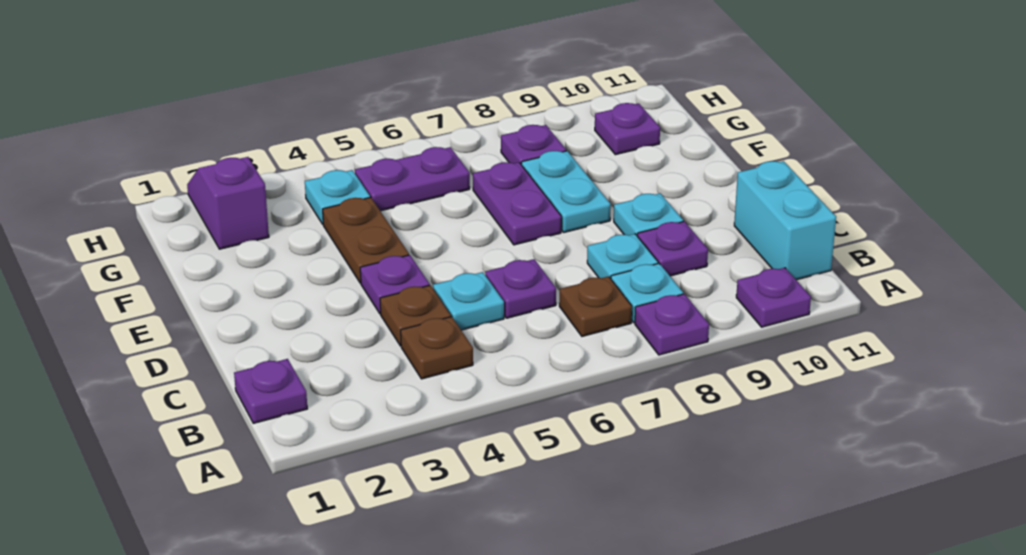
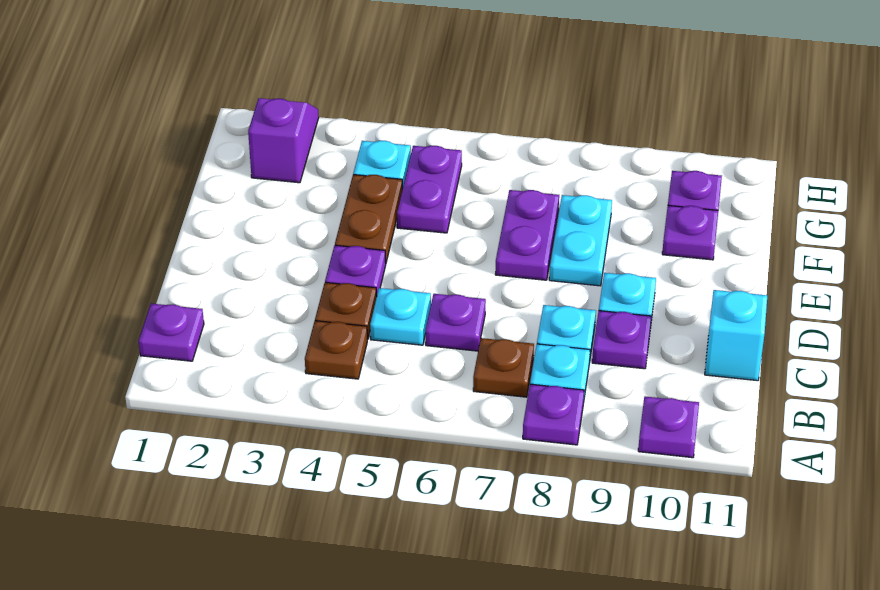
cyan 1x2 brick [734,161,836,280] -> cyan 1x1 brick [705,290,767,381]
purple 1x2 plate [355,147,470,211] -> purple 1x2 plate turned to [397,146,462,233]
purple 1x1 plate [501,125,566,164] -> purple 1x1 plate moved to [662,206,718,260]

